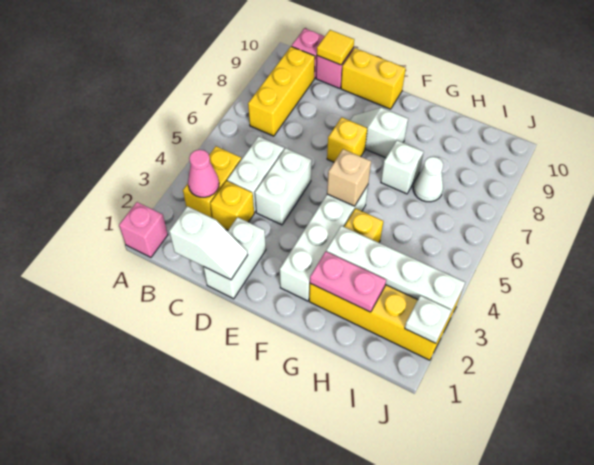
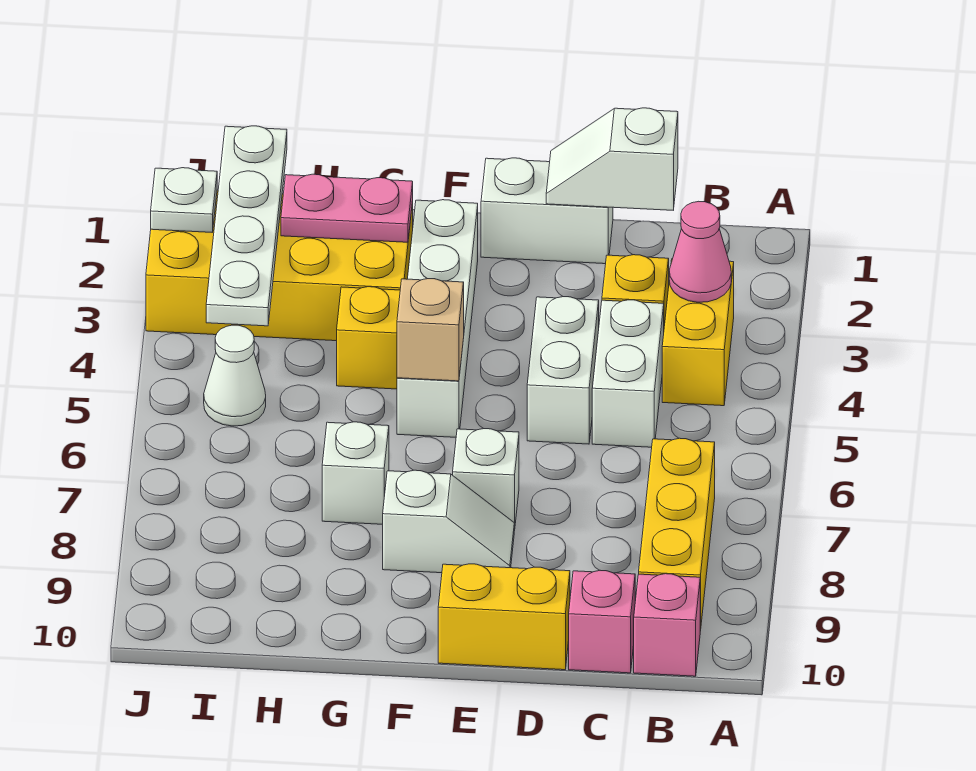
pink 1x1 brick [119,202,168,257] -> none
yellow 1x1 tile [317,30,354,65] -> none
white 1x2 brick [203,217,266,299] -> white 1x2 brick turned to [481,158,613,264]
yellow 1x1 brick [327,117,367,162] -> white 1x1 brick [453,429,519,531]
white 1x4 plate [326,226,465,312] -> white 1x4 plate turned to [206,126,287,326]
white 1x1 cone [413,157,443,202] -> white 1x1 cone moved to [204,325,266,426]

